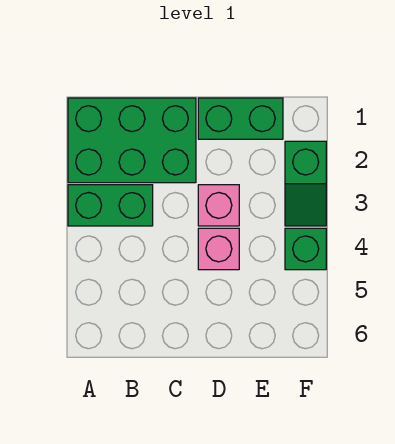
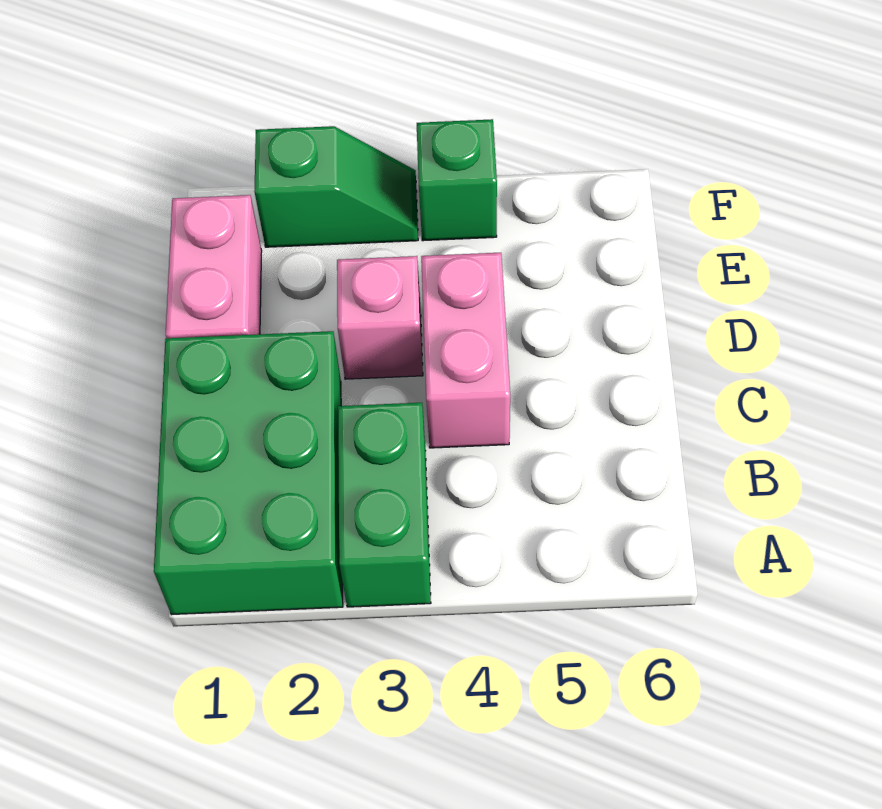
green 1x2 brick [198,98,283,139] -> pink 1x2 brick [166,195,262,338]
pink 1x1 brick [198,228,239,270] -> pink 1x2 brick [421,253,510,448]

